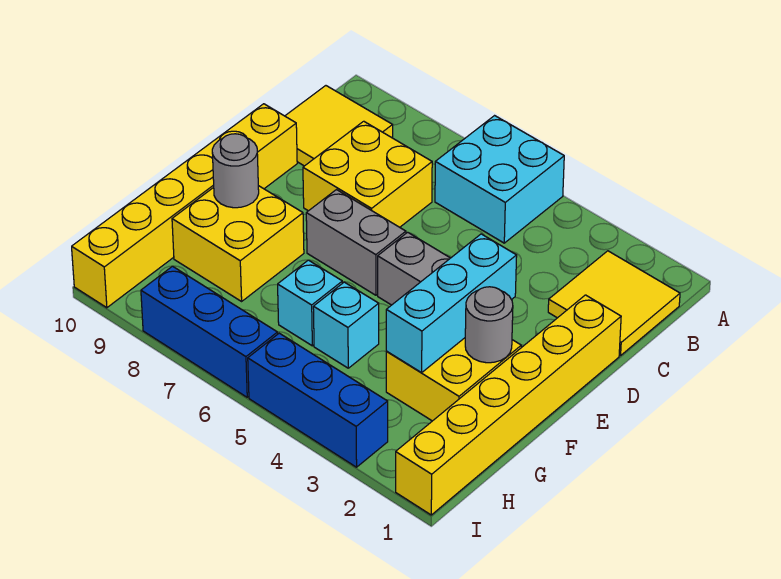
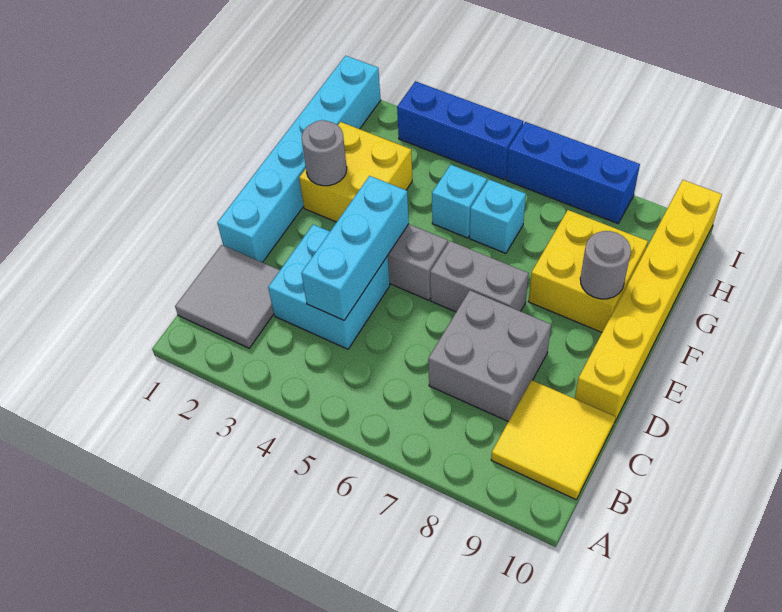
cyan 2x2 brick [435,116,564,243] -> cyan 2x2 brick moved to [268,225,390,349]
yellow 2x2 tile [548,251,680,356] -> grey 2x2 tile [175,245,280,348]
yellow 2x2 brick [303,121,432,227] -> grey 2x2 brick [428,290,551,422]
yellow 1x6 brick [396,295,621,515] -> cyan 1x6 brick [217,56,381,262]
cyan 1x3 brick [386,234,517,373] -> cyan 1x3 brick moved to [301,176,409,320]

